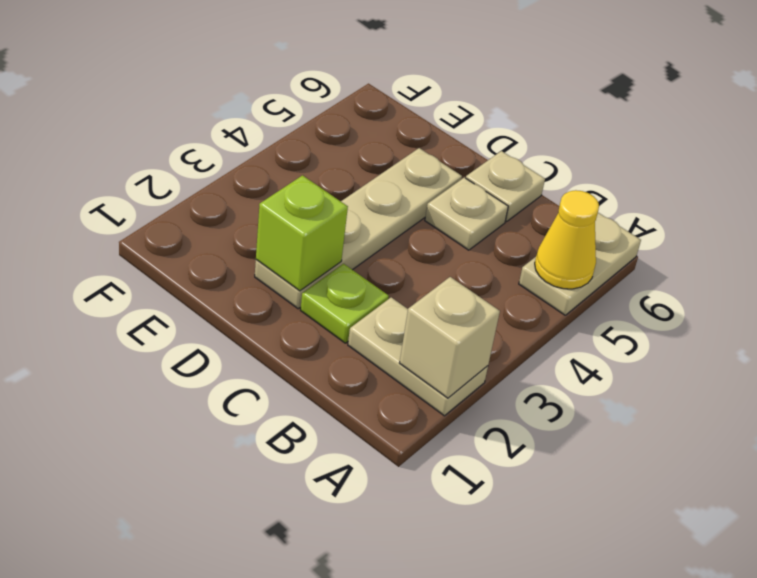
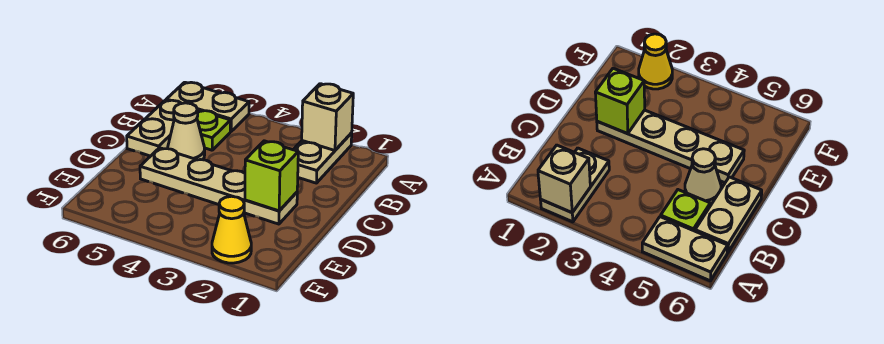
yellow 1x1 cone [535,190,599,289] -> yellow 1x1 cone moved to [212,196,251,263]
lime 1x1 plate [300,264,389,343] -> lime 1x1 plate moved to [197,110,231,150]
tan 1x1 plate [425,177,508,250] -> tan 1x1 cone [168,103,205,160]
tan 1x1 plate [466,151,545,221] -> tan 1x2 plate [127,100,182,156]

